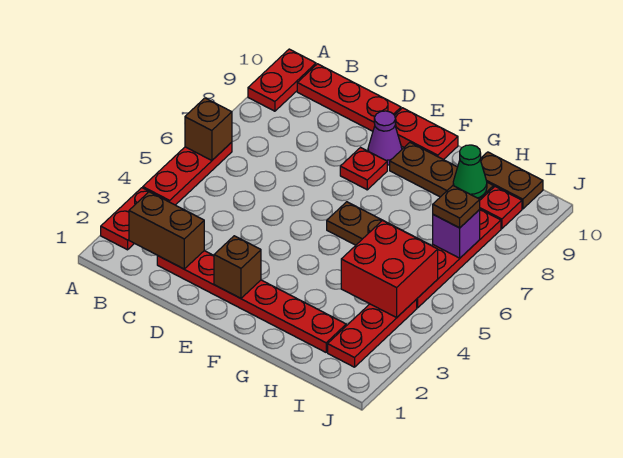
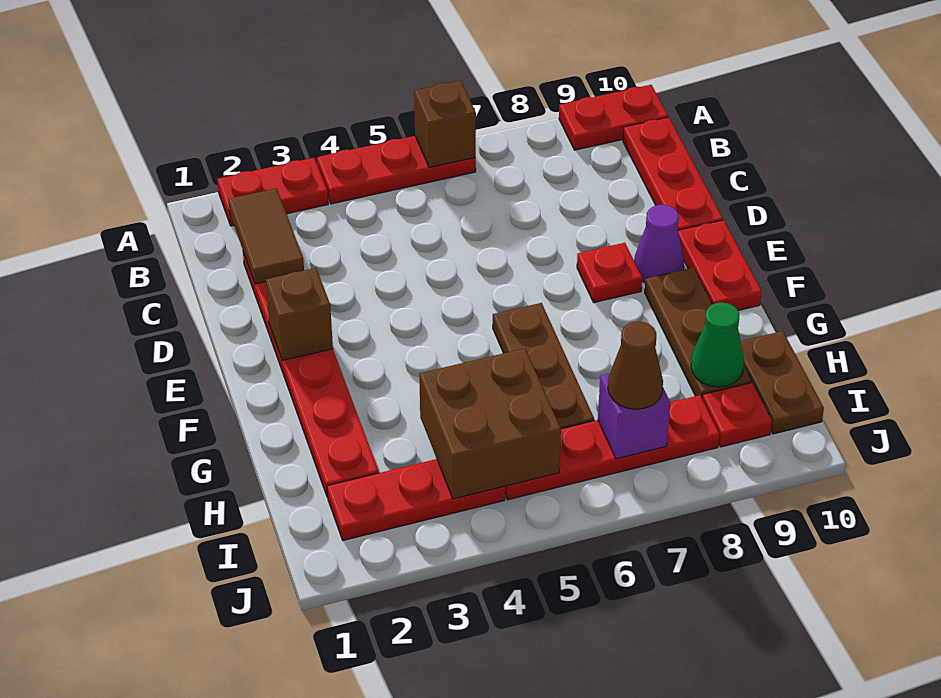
brown 1x2 brick [129,192,204,269] -> brown 1x2 tile [228,188,304,284]
red 2x2 brick [341,220,438,317] -> brown 2x2 brick [419,348,561,499]
brown 1x1 plate [433,186,480,228] -> brown 1x1 cone [608,321,663,409]

